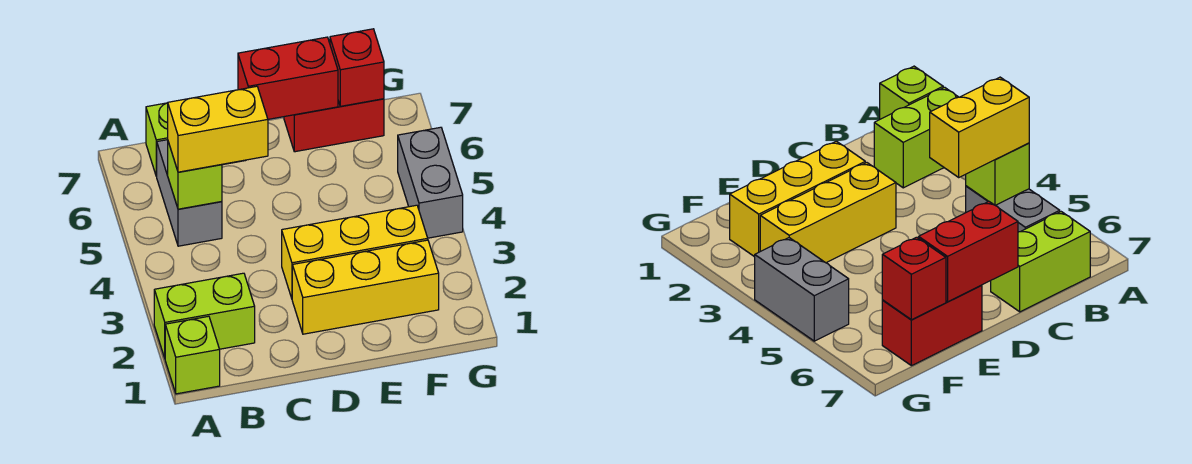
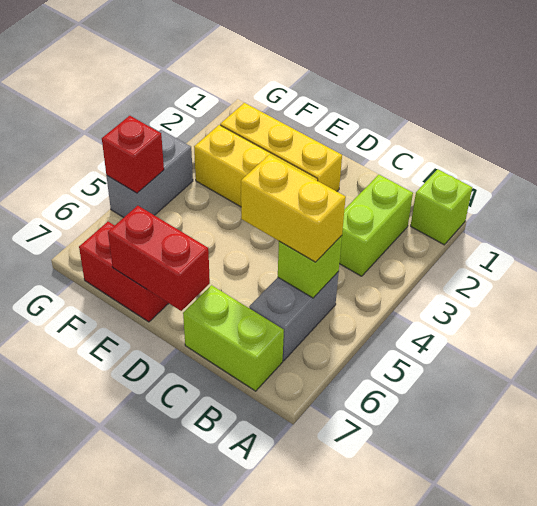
lime 1x2 brick [154,273,255,358] -> lime 1x2 brick turned to [339,175,413,276]
red 1x1 brick [330,29,384,106] -> red 1x1 brick moved to [102,116,164,193]

